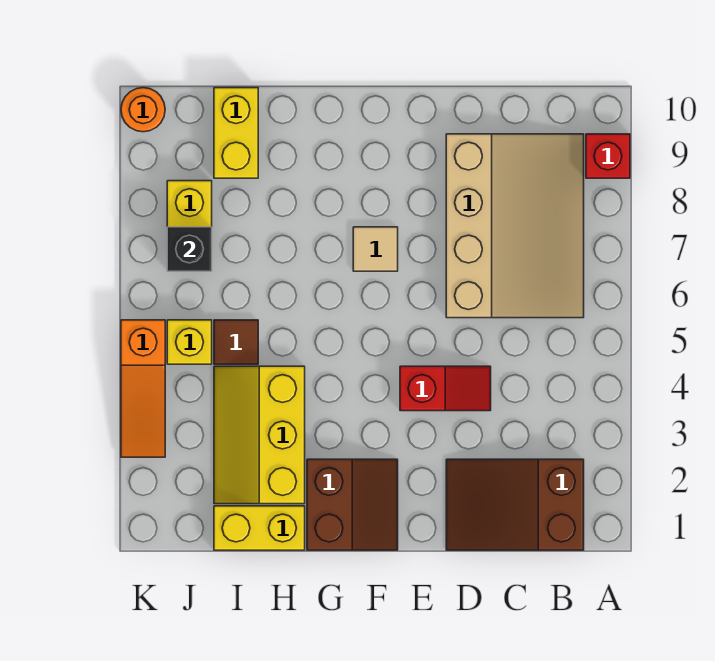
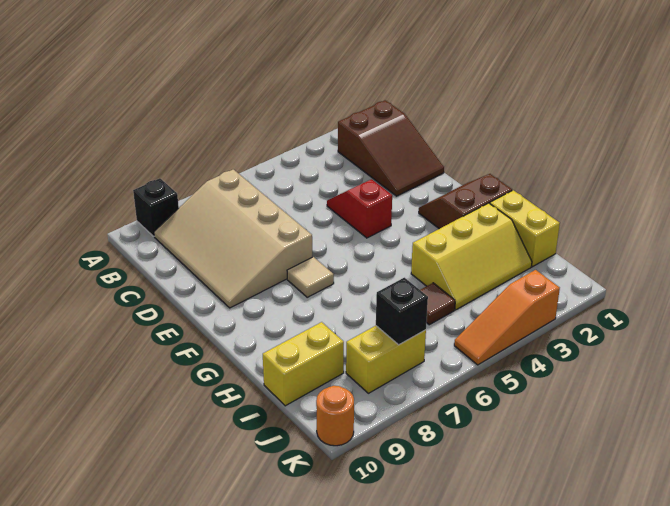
red 1x1 brick [586,134,630,178] -> black 1x1 brick [133,178,179,236]
tan 3x4 slope [446,134,584,318] -> tan 3x4 slope turned to [154,169,312,308]
yellow 1x1 brick [167,320,212,364] -> none
orange 1x3 slope [121,320,165,457] -> orange 1x3 slope turned to [454,270,560,365]

